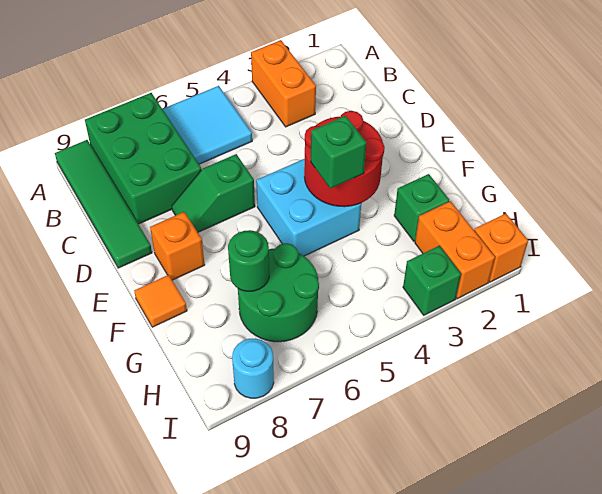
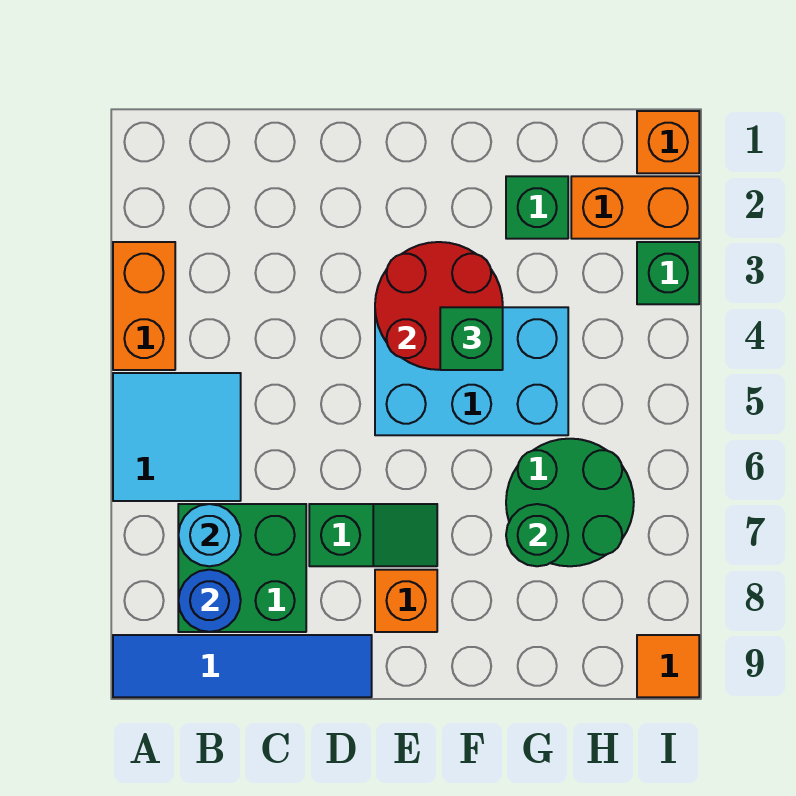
orange 1x2 brick [251,40,316,127] -> orange 1x2 brick turned to [113,242,175,370]
green 2x3 brick [85,93,201,224] -> green 2x2 brick [178,504,306,632]
green 1x4 tile [55,140,152,268] -> blue 1x4 tile [113,635,372,697]
none -> blue 1x1 round brick [178,570,241,632]
green 1x2 slope [172,154,255,232] -> green 1x2 slope turned to [309,504,437,566]
cyan 2x2 brick [256,159,361,256] -> cyan 2x3 brick [375,307,568,435]
orange 1x1 tile [134,275,187,327] -> orange 1x1 tile moved to [637,635,699,697]
cyan 1x1 round brick [232,338,274,398] -> cyan 1x1 round brick moved to [178,504,241,566]

